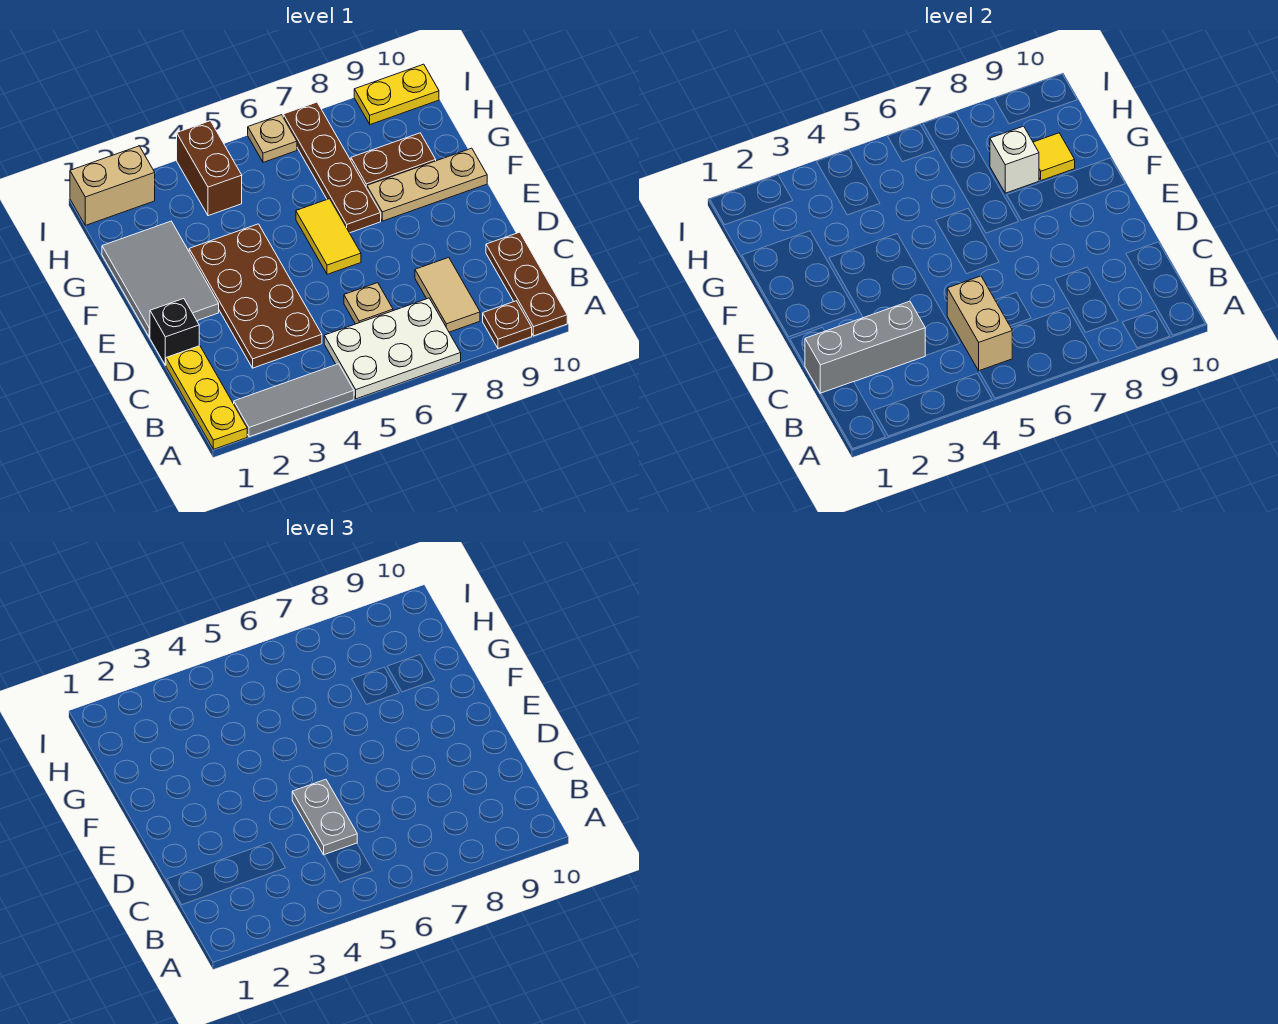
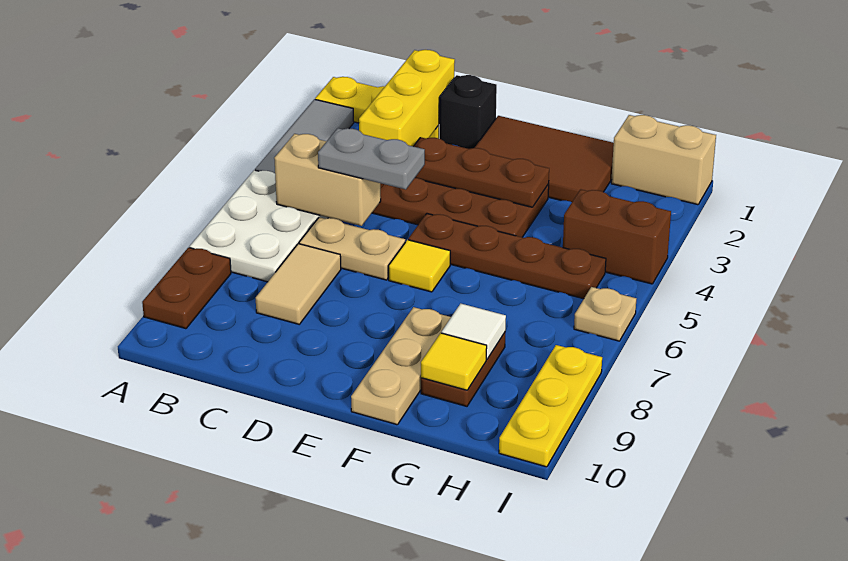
brown 1x1 plate [483,301,532,348] -> brown 1x2 plate [142,248,231,329]
brown 1x3 plate [486,232,567,336] -> brown 1x3 plate moved to [414,137,549,207]
tan 1x2 tile [415,257,480,332] -> tan 1x2 tile turned to [256,244,341,324]
grey 1x3 brick [805,301,925,393] -> yellow 1x3 brick [359,50,455,146]
tan 1x1 plate [344,283,393,324] -> tan 1x2 plate [299,217,405,280]
grey 2x3 tile [102,221,219,337] -> brown 2x3 tile [475,116,614,202]
yellow 1x2 tile [296,199,361,274] -> yellow 1x1 tile [389,240,450,292]
brown 1x4 plate [283,102,381,233] -> brown 1x4 plate moved to [408,214,606,299]
white 1x1 brick [990,126,1039,193] -> white 1x1 tile [442,303,506,359]
tan 1x2 brick [70,146,155,225] -> tan 1x2 brick turned to [611,115,716,205]
yellow 1x2 plate [354,64,439,125] -> yellow 1x3 plate [499,345,602,467]

